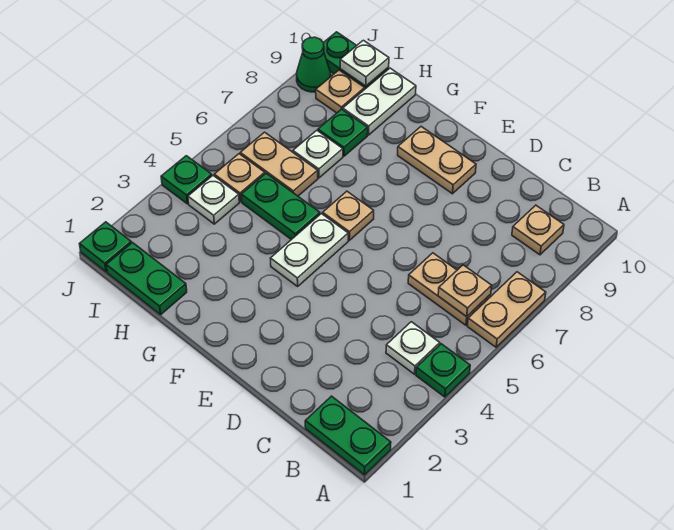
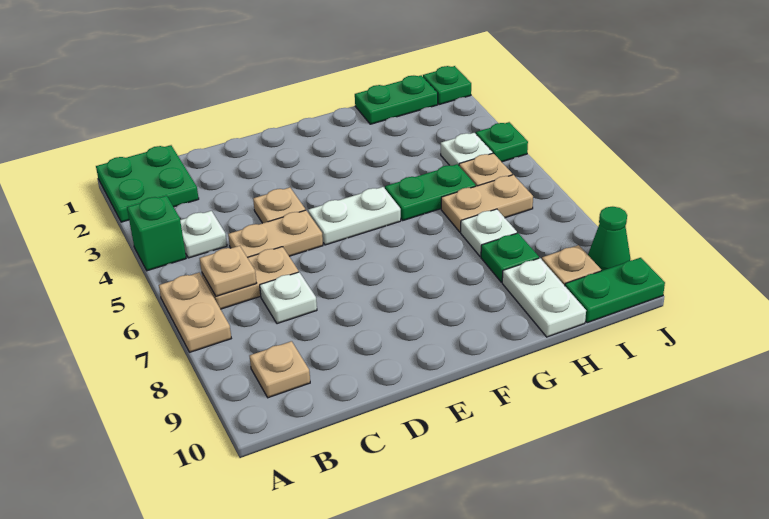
green 1x2 plate [305,396,391,475] -> green 2x2 plate [96,145,199,222]
green 1x1 plate [416,344,470,397] -> green 1x1 brick [127,196,186,271]
tan 1x2 plate [398,127,476,194] -> tan 1x2 plate moved to [228,210,323,257]
white 1x2 plate [270,214,348,286] -> white 1x2 plate turned to [308,187,401,245]
tan 1x1 plate [323,191,374,240] -> tan 1x1 plate moved to [253,187,305,223]
white 1x1 plate [340,40,389,86] -> white 1x1 plate moved to [260,272,317,324]

